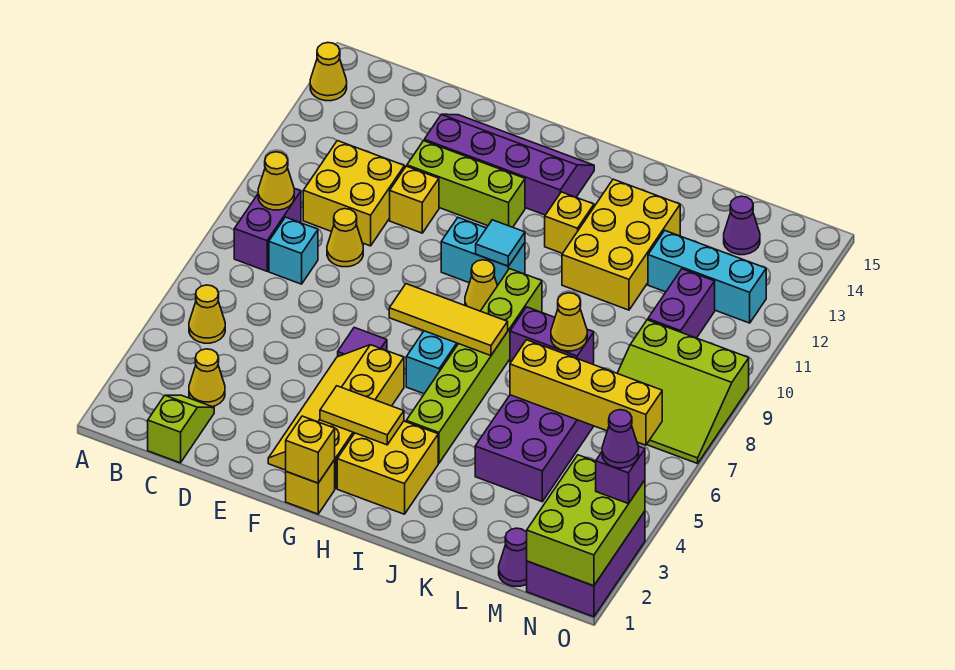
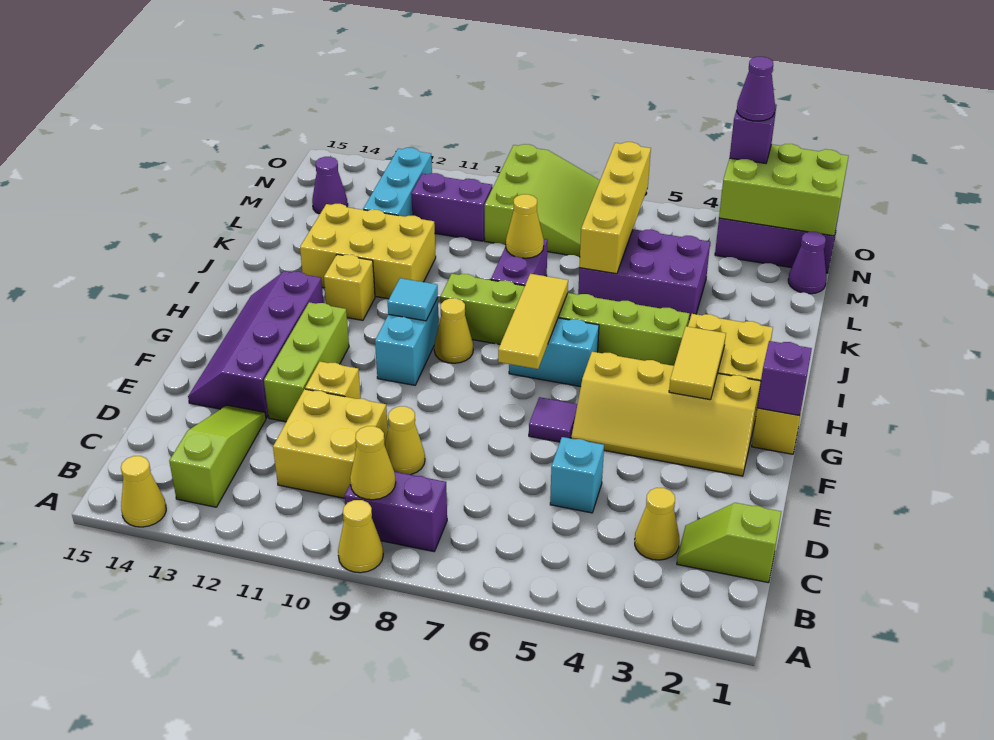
yellow 1x1 cone [189,285,225,343] -> yellow 1x1 cone moved to [338,500,383,573]
none -> lime 1x3 slope [169,405,266,507]
cyan 1x1 brick [269,217,318,284] -> cyan 1x1 brick moved to [550,437,604,513]
yellow 1x1 brick [286,416,335,483] -> purple 1x1 brick [757,341,812,416]

